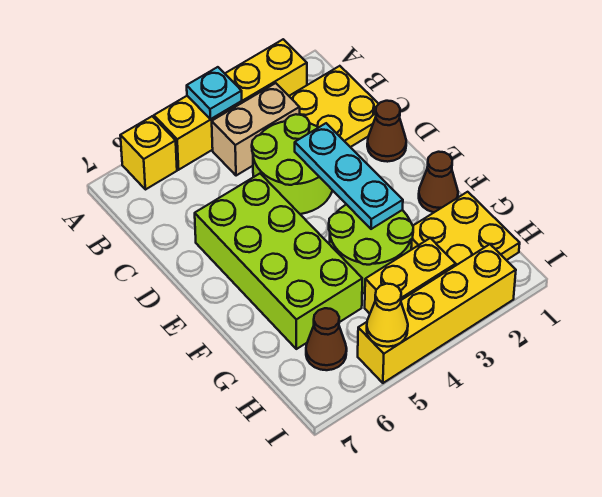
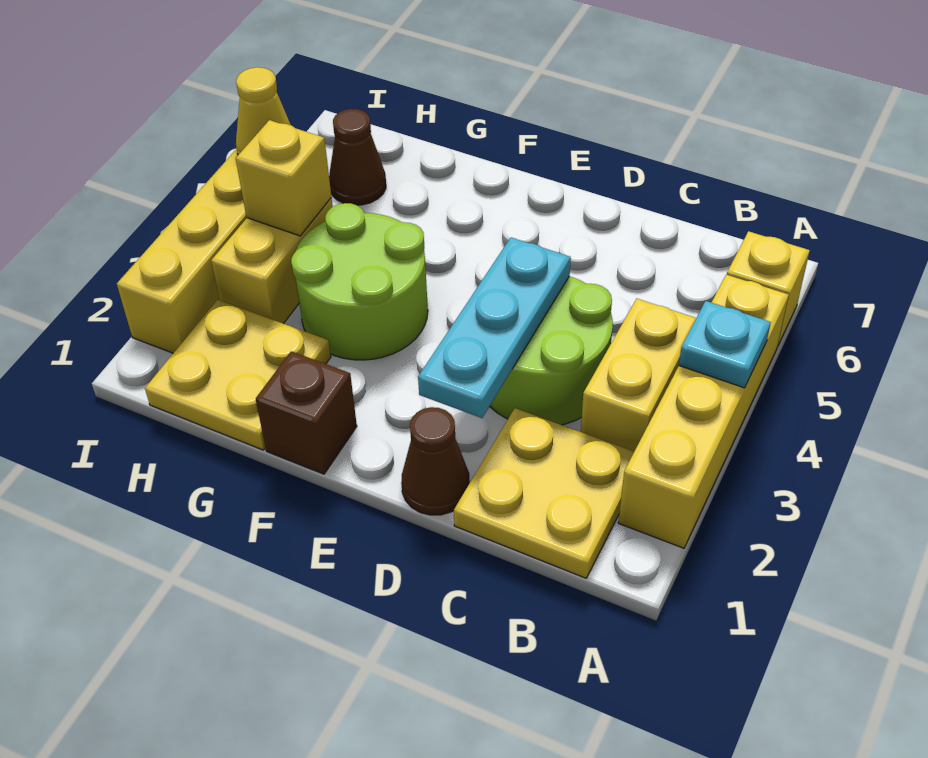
tan 1x2 brick [212,83,300,176] -> yellow 1x2 brick [581,299,696,451]
cyan 1x3 plate [295,123,403,229] -> cyan 1x3 plate turned to [418,237,571,418]
lime 2x4 brick [195,174,362,349] -> none
brown 1x1 cone [419,152,458,212] -> brown 1x1 brick [256,351,357,474]
none -> yellow 1x1 brick [236,120,331,236]

